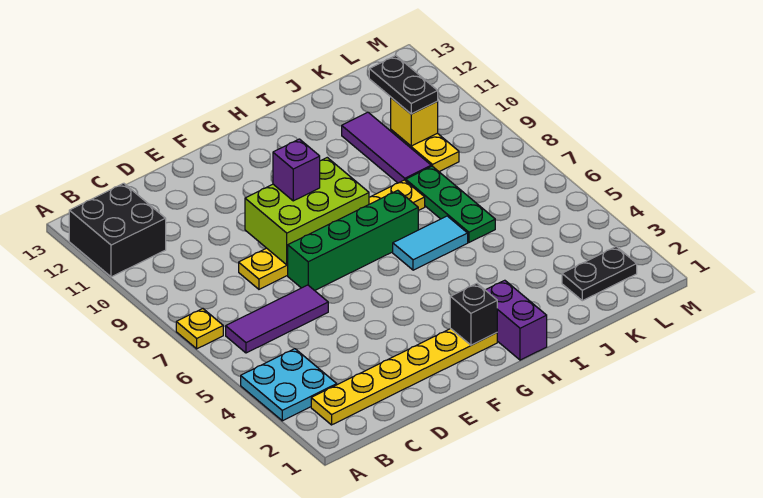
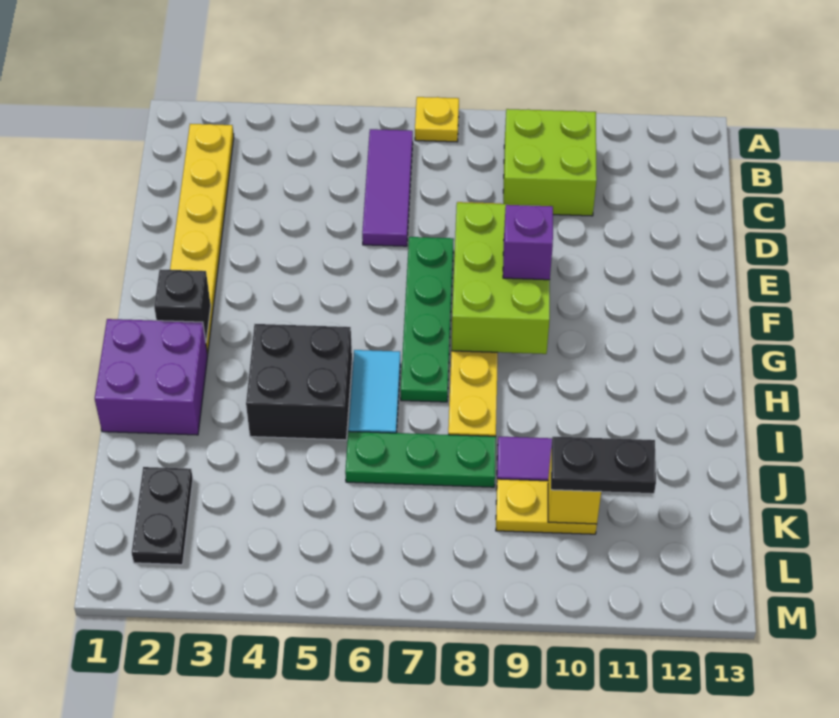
cyan 2x2 plate [241,349,337,421] -> none
black 2x2 brick [69,183,166,277] -> black 2x2 brick moved to [246,324,352,440]
none -> lime 2x2 brick [503,109,597,216]
green 1x4 brick [288,190,418,290] -> green 1x4 plate [401,237,454,402]
purple 1x2 brick [486,280,547,360] -> purple 2x2 brick [95,319,208,435]

